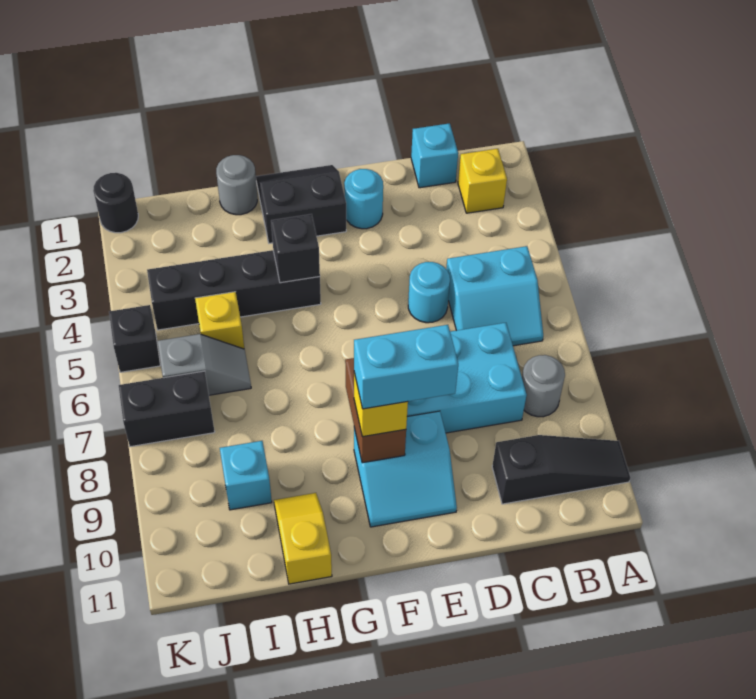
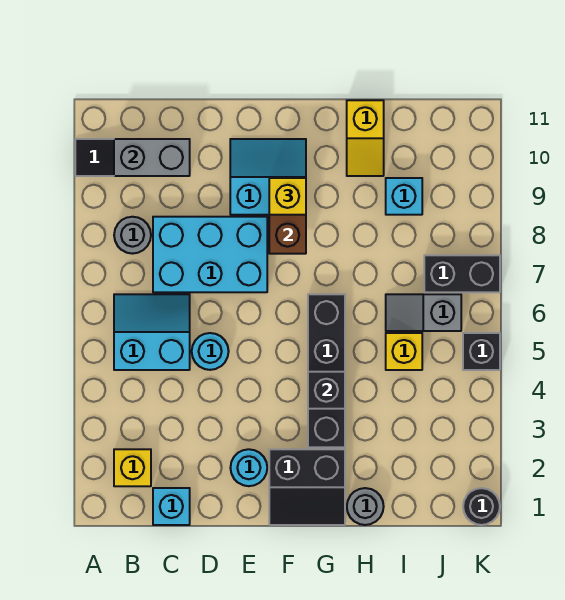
none -> grey 1x2 brick [114,139,190,176]
cyan 1x2 brick [354,325,458,409] -> none
black 1x4 brick [147,250,321,330] -> black 1x4 brick turned to [308,294,345,447]

